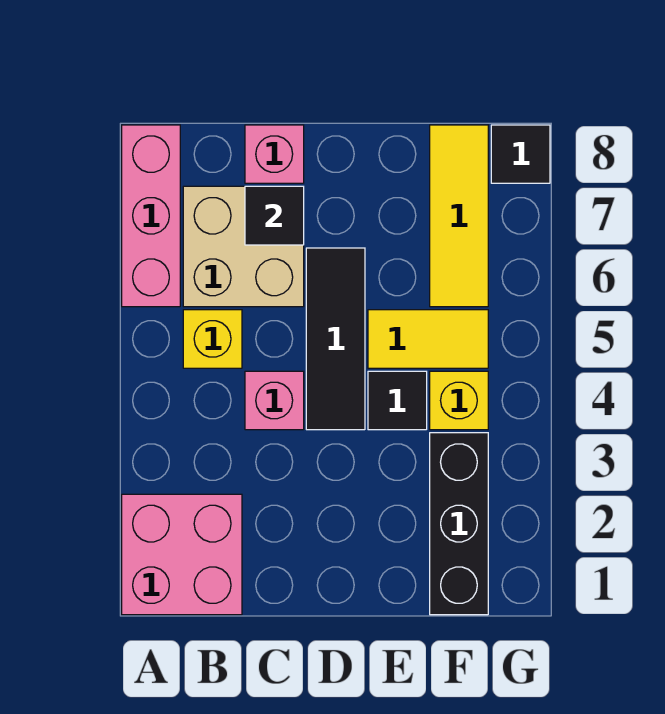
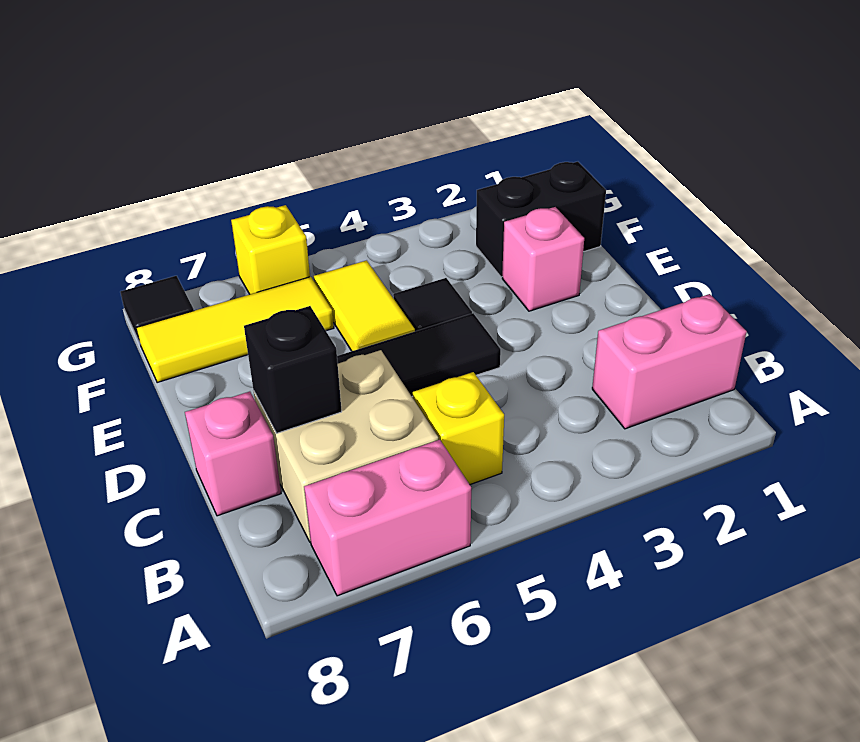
pink 2x2 brick [122,494,242,615] -> pink 1x2 brick [592,294,747,429]
pink 1x3 brick [122,125,180,307] -> pink 1x2 brick [304,440,471,596]
pink 1x1 brick [245,371,304,430] -> pink 1x1 brick moved to [502,207,584,311]
black 1x1 tile [245,186,304,245] -> black 1x1 brick [244,306,342,433]
black 1x3 brick [430,433,488,615] -> black 1x2 brick [476,162,606,277]
yellow 1x1 brick [430,371,488,430] -> yellow 1x1 brick moved to [231,205,310,294]

